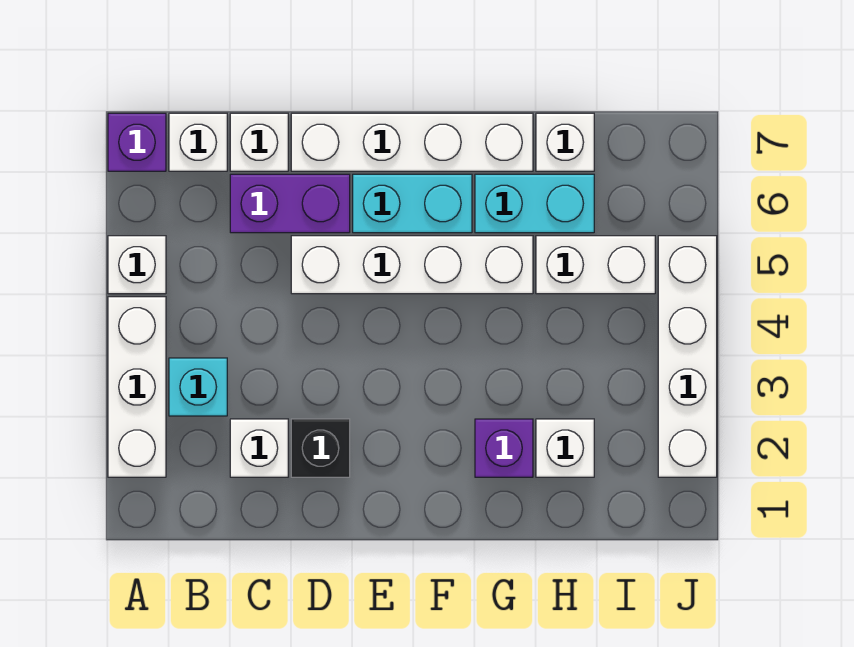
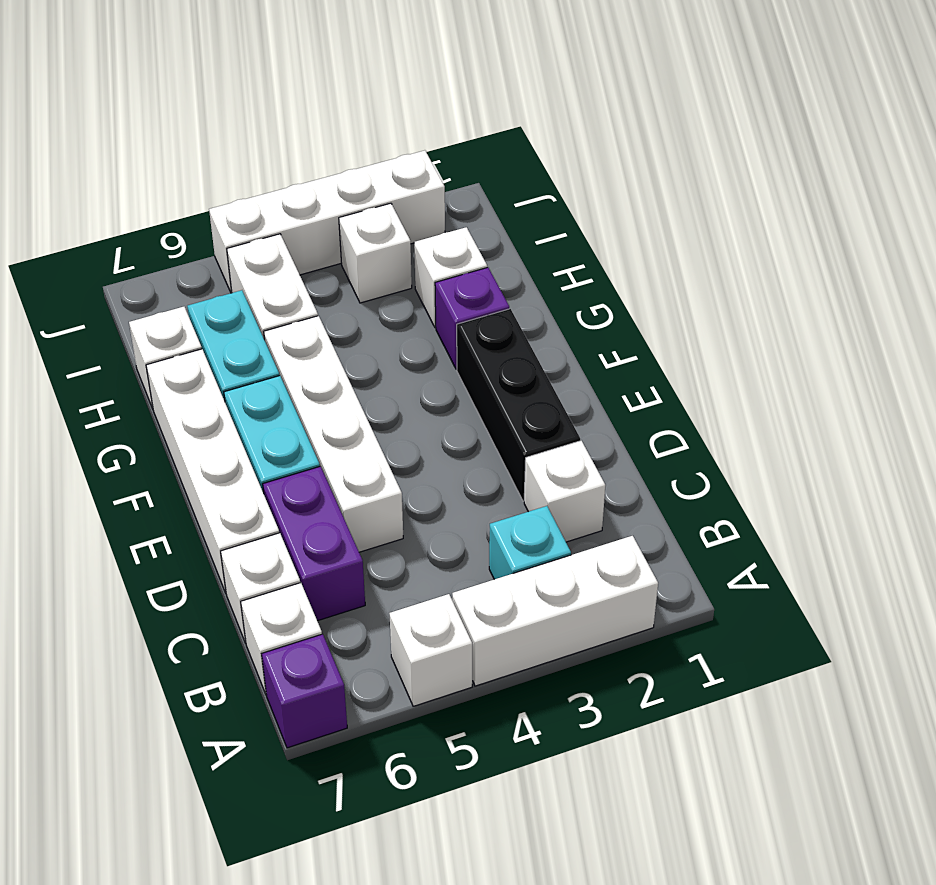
black 1x1 brick [291,419,350,477] -> black 1x3 brick [457,309,580,501]
none -> white 1x1 brick [339,203,412,303]

